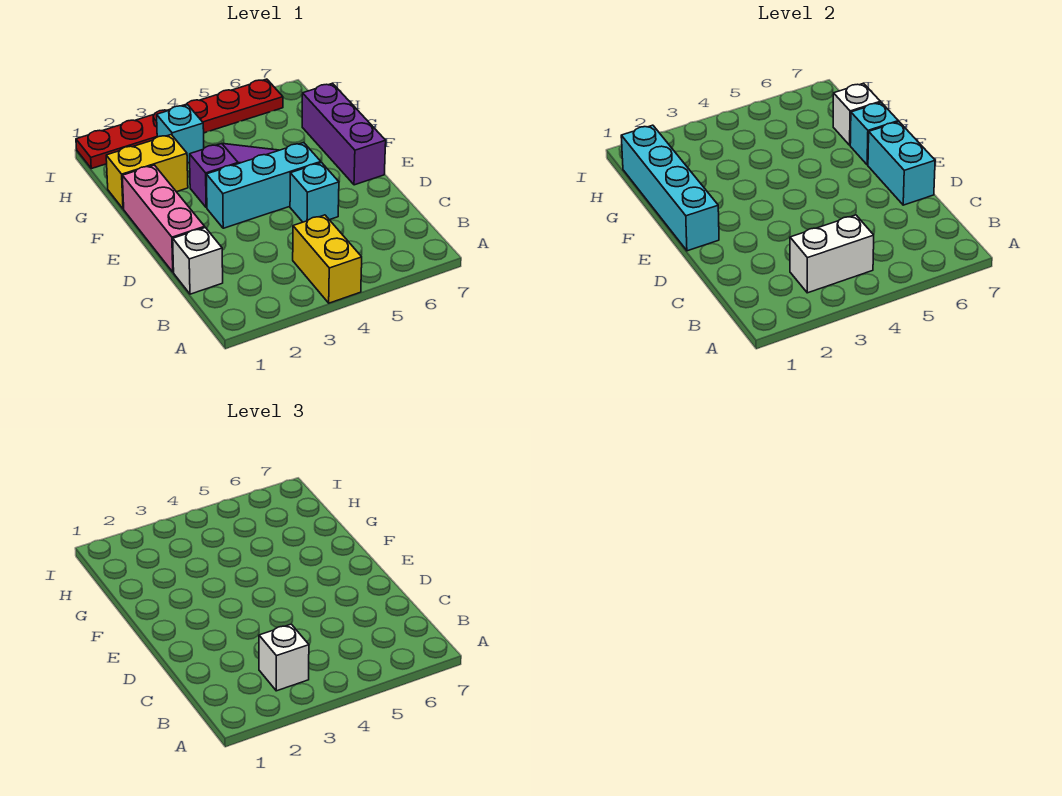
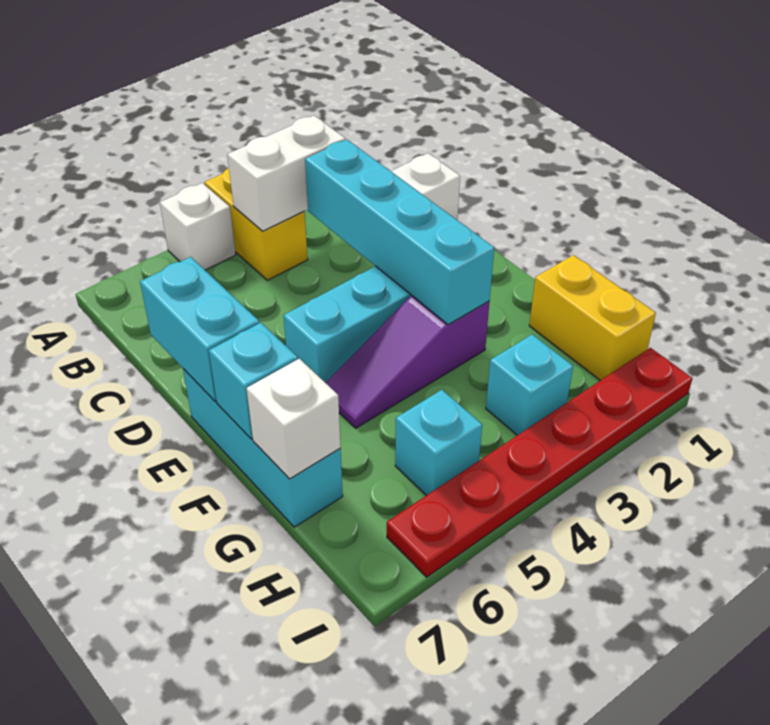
white 1x1 brick [259,624,309,691] -> white 1x1 brick moved to [160,183,236,270]
pink 1x3 brick [122,165,205,272] -> none
cyan 1x1 brick [290,163,339,222] -> cyan 1x1 brick moved to [395,390,482,496]
cyan 1x4 brick [621,125,719,251] -> cyan 1x4 brick moved to [305,140,494,325]
purple 1x3 brick [302,83,386,185] -> cyan 1x3 brick [183,369,343,527]
yellow 1x2 brick [106,135,188,209] -> yellow 1x2 brick turned to [529,255,656,381]

